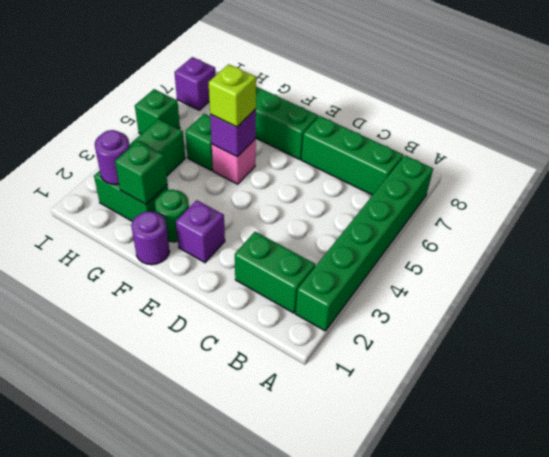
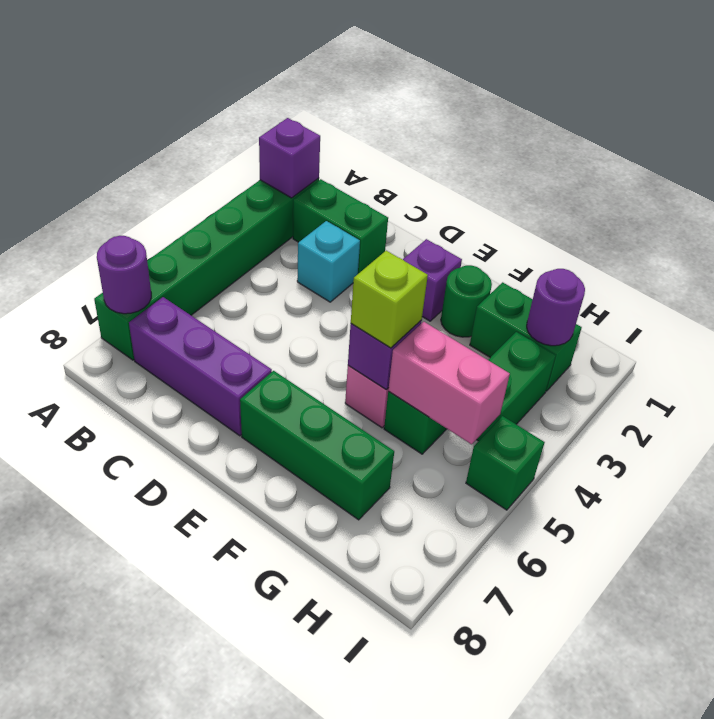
green 1x3 brick [301,116,403,195] -> purple 1x3 brick [129,297,272,436]
none -> cyan 1x1 brick [297,221,360,302]
purple 1x1 round brick [131,212,169,265] -> purple 1x1 round brick moved to [97,236,151,314]
green 1x1 brick [115,141,167,204] -> none
none -> pink 1x2 brick [388,322,510,444]
purple 1x1 brick [174,57,216,110] -> purple 1x1 brick moved to [259,118,320,198]

